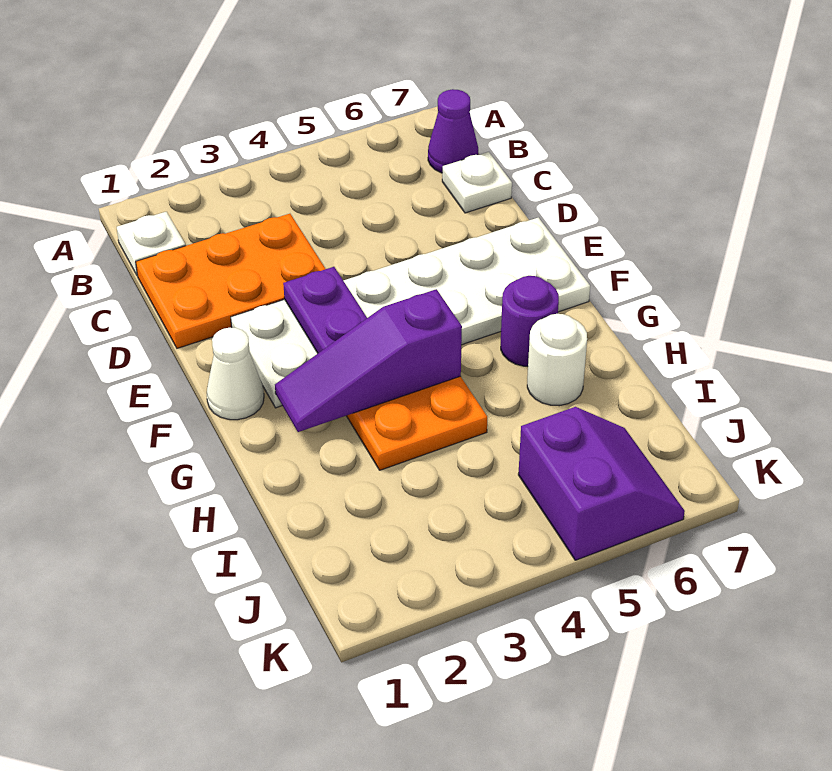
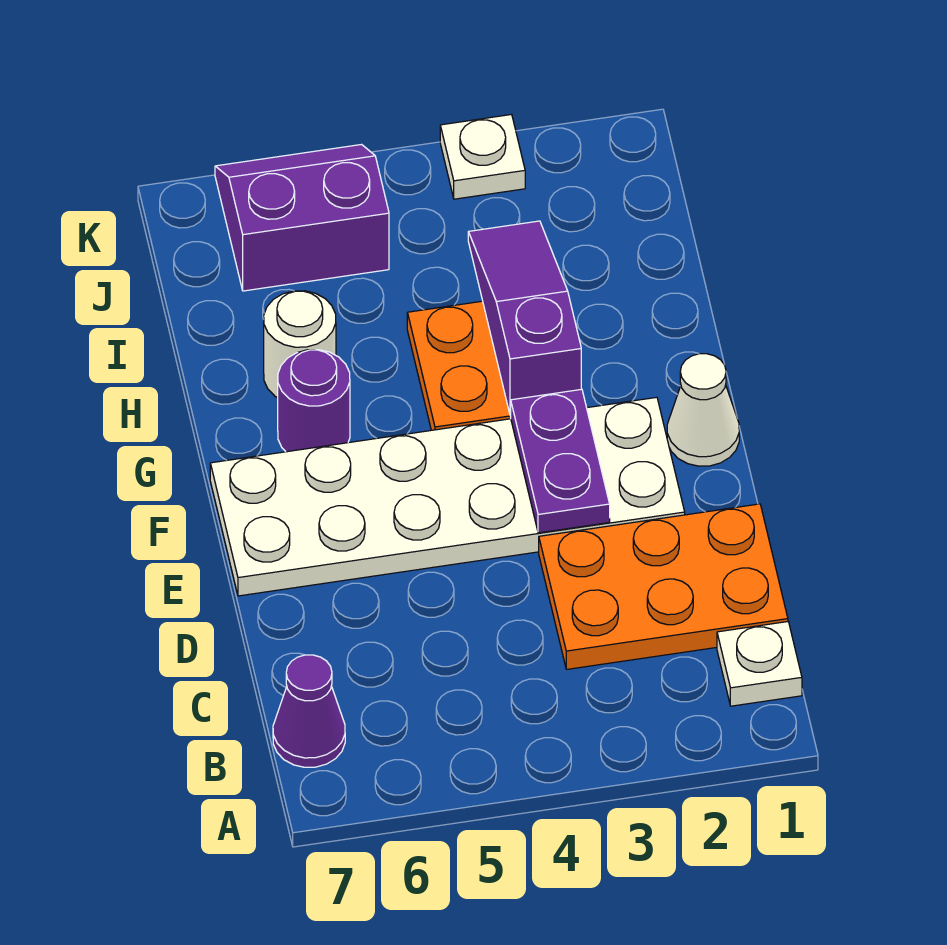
white 1x1 plate [442,152,512,213] -> white 1x1 plate moved to [440,114,525,199]
purple 1x3 slope [275,289,462,432] -> purple 1x3 slope turned to [468,221,581,415]
purple 2x2 slope [518,407,685,560] -> purple 2x2 slope turned to [215,145,389,291]

